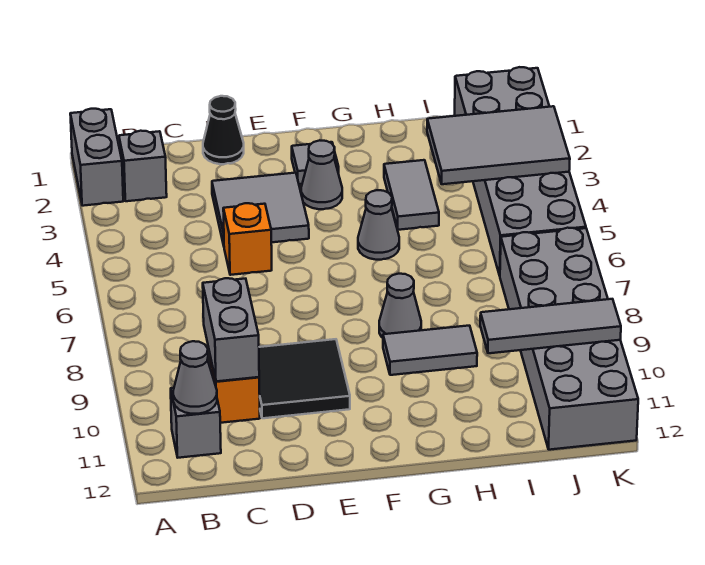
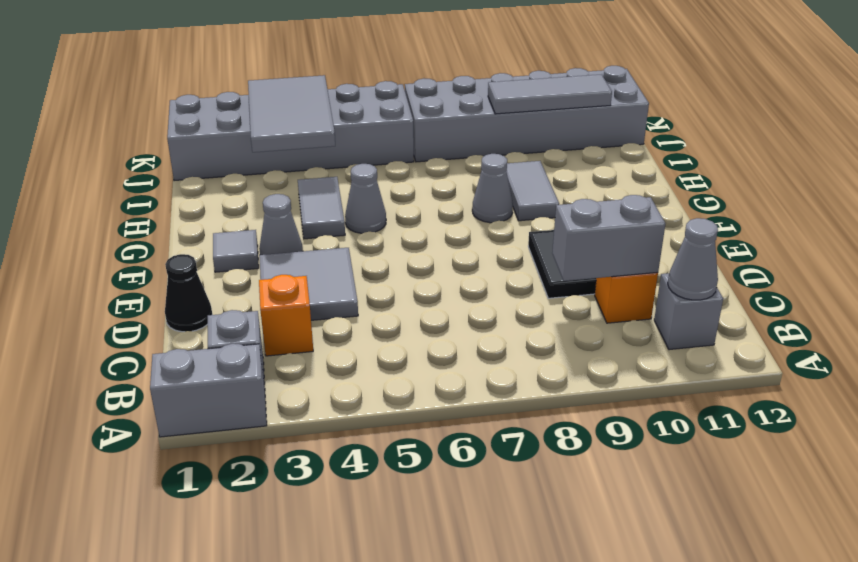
orange 1x1 brick [223,203,272,275] -> orange 1x1 brick moved to [259,275,313,356]
grey 1x2 tile [384,160,439,230] -> grey 1x2 tile turned to [298,177,345,239]
grey 1x3 tile [480,299,621,353] -> grey 1x3 tile turned to [488,74,612,114]

